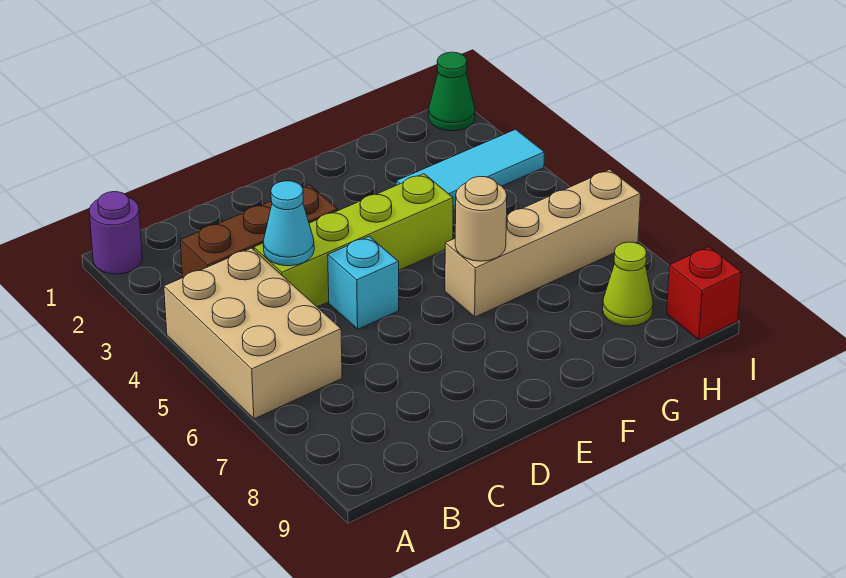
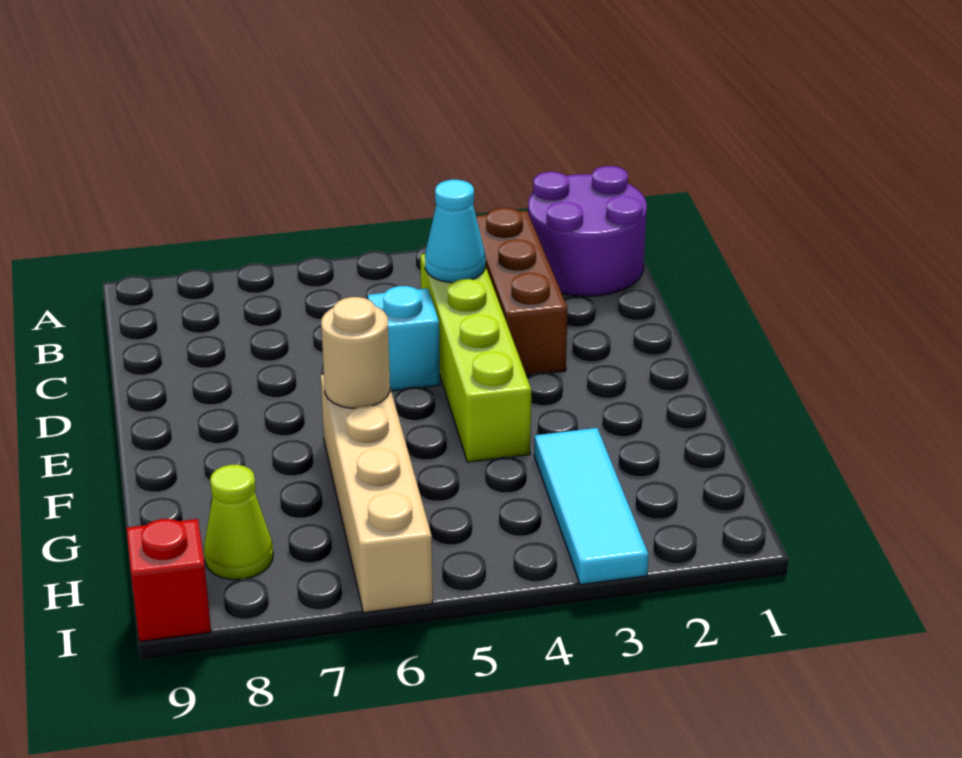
purple 1x1 round brick [89,192,142,274] -> purple 2x2 round brick [528,166,647,296]
tan 2x3 brick [164,248,342,419] -> none
green 1x1 cone [428,52,475,131] -> none

